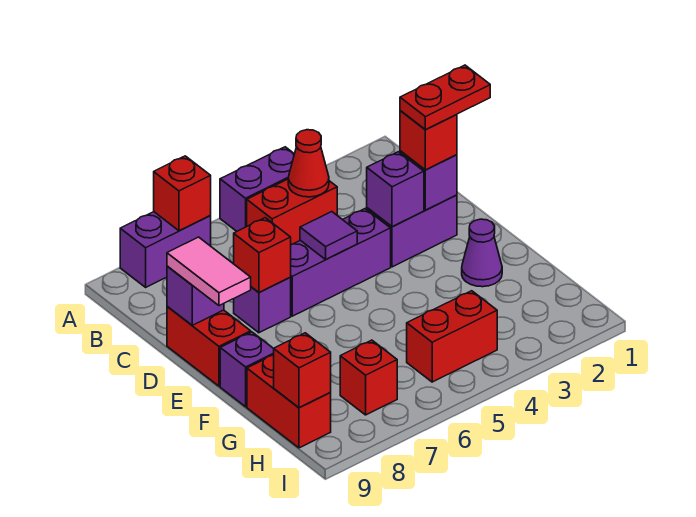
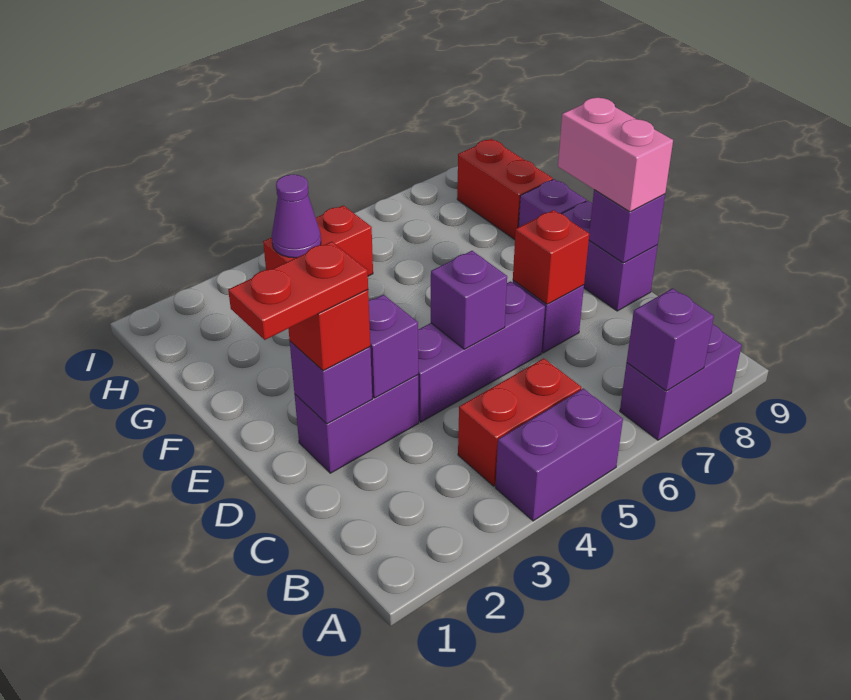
red 1x1 brick [154,156,211,231] -> purple 1x1 brick [627,288,714,391]
red 1x1 cone [288,130,329,197] -> none
purple 1x1 tile [300,212,357,259] -> purple 1x1 brick [431,251,507,349]
red 1x2 brick [167,306,251,386] -> purple 1x2 brick [562,201,658,311]
pink 1x2 tile [167,237,251,306] -> pink 1x2 brick [558,98,673,212]
purple 1x1 cone [462,219,502,287] -> purple 1x1 cone moved to [272,174,321,258]
red 1x1 brick [340,340,397,415] -> none
red 1x1 brick [274,333,331,408] -> none

